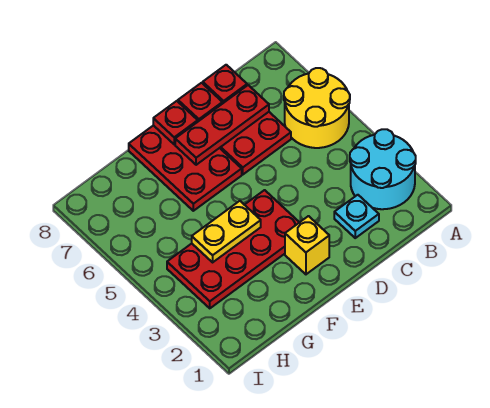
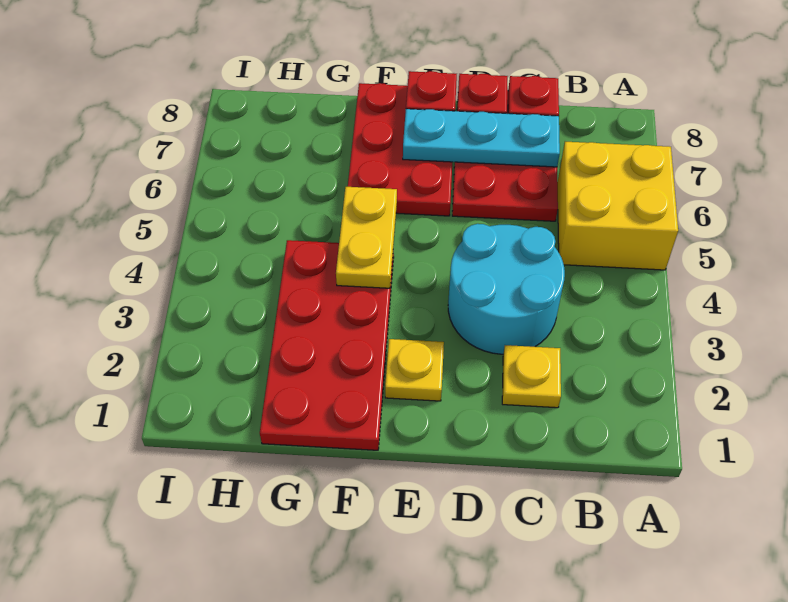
cyan 2x2 round brick [350,129,416,209] -> cyan 2x2 round brick moved to [448,224,565,354]
yellow 2x2 round brick [284,68,350,148] -> yellow 2x2 brick [558,142,678,270]
cyan 1x1 plate [334,195,379,238] -> yellow 1x1 plate [502,345,561,408]
red 1x3 plate [175,85,269,165] -> cyan 1x3 plate [403,109,560,167]
yellow 1x1 brick [285,216,329,274] -> yellow 1x1 plate [385,339,444,401]
red 2x4 plate [167,190,299,308] -> red 2x4 plate turned to [260,240,394,450]
yellow 1x2 plate [192,201,261,262] -> yellow 1x2 plate turned to [336,187,397,288]

